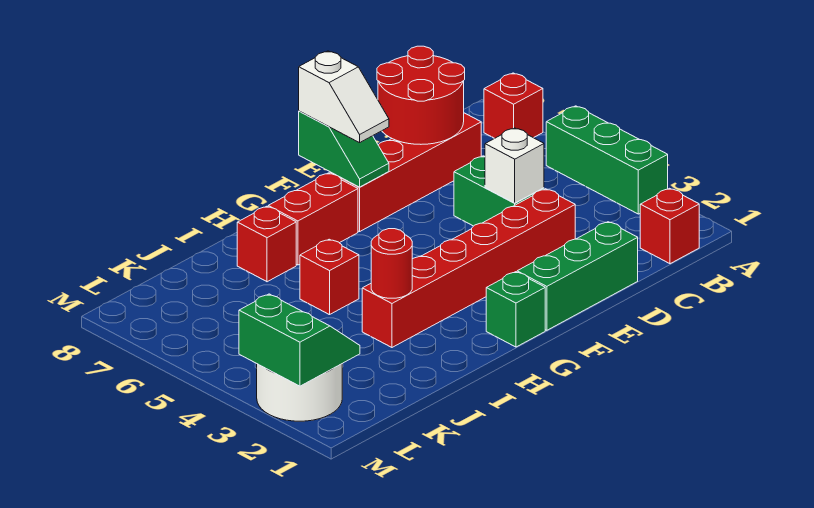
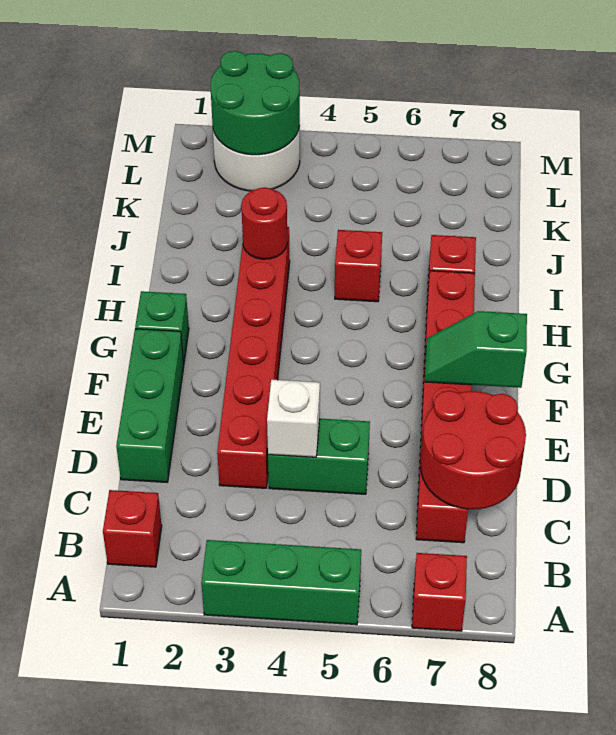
white 1x2 slope [299,51,389,143] -> none
green 2x2 slope [239,294,360,386] -> green 2x2 round brick [210,51,300,155]

